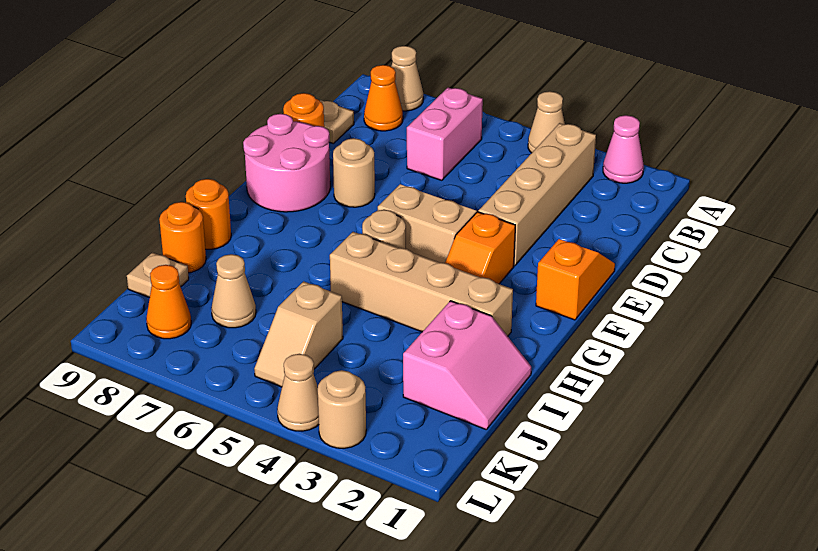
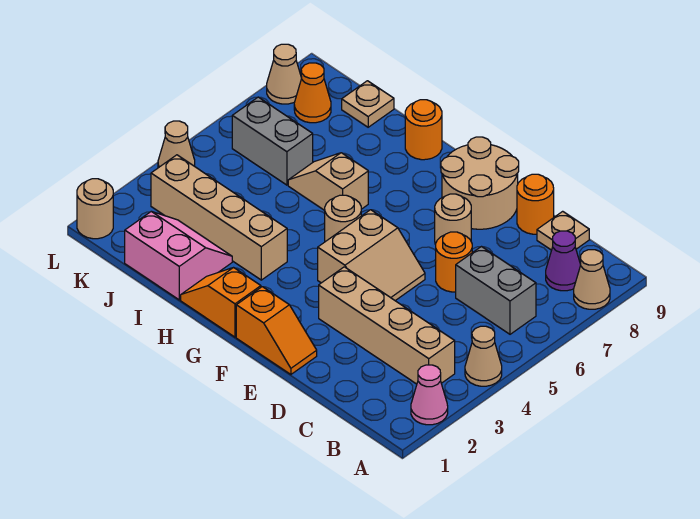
pink 1x2 brick [407,88,483,180] -> grey 1x2 brick [456,247,536,334]
orange 1x1 cone [364,65,403,131] -> purple 1x1 cone [546,231,581,291]
pink 2x2 round brick [243,114,330,212] -> tan 2x2 round brick [441,137,519,229]
orange 1x2 slope [445,212,515,284] -> orange 1x2 slope moved to [181,268,261,337]
tan 1x4 brick [330,232,513,336] -> tan 1x4 brick turned to [151,155,287,280]
pink 2x2 slope [403,301,531,429] -> pink 2x2 slope turned to [125,212,232,300]
orange 1x1 round brick [159,202,206,273] -> orange 1x1 round brick moved to [436,232,472,292]
tan 1x2 slope [254,281,343,387] -> tan 1x2 slope moved to [288,153,368,210]
none -> grey 1x2 brick [232,97,313,185]
tan 1x1 cone [211,254,256,328] -> tan 1x1 cone moved to [267,44,302,104]
tan 1x1 round brick [318,370,366,448] -> tan 1x1 round brick moved to [77,179,113,239]

